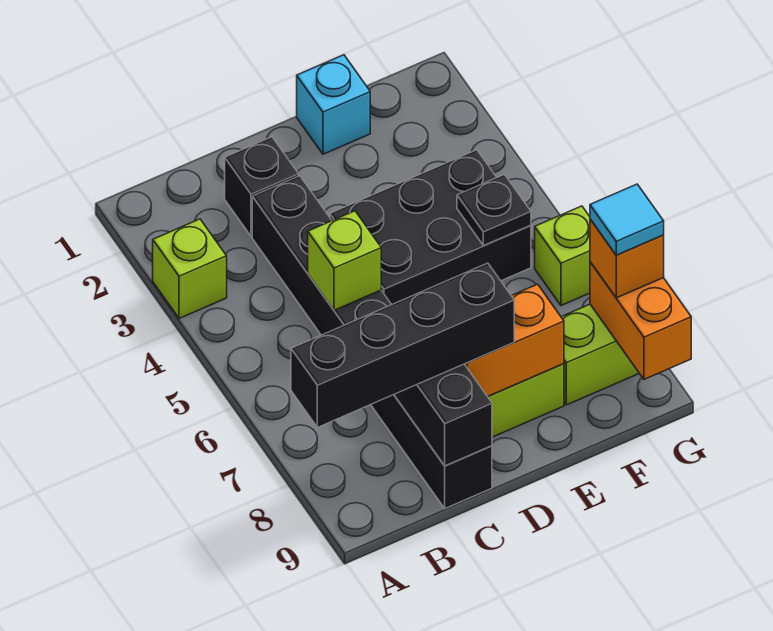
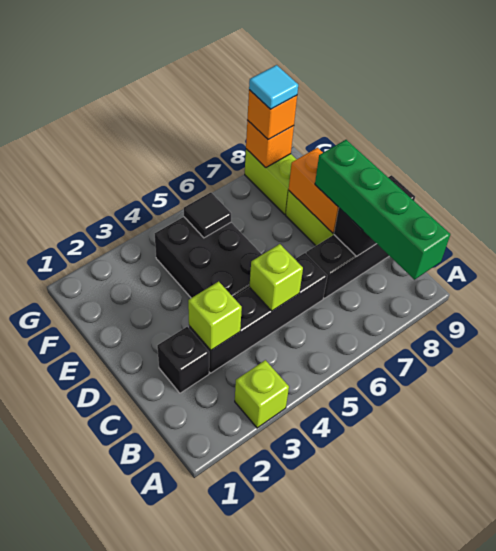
black 1x4 brick [291,263,514,427] -> green 1x4 brick [315,140,450,280]
cyan 1x1 brick [297,55,370,154] -> none
black 1x1 plate [457,175,531,246] -> black 1x1 tile [184,192,231,238]
lime 1x1 brick [535,206,590,305] -> lime 1x1 brick moved to [188,281,242,350]
orange 1x2 brick [590,262,691,379] -> orange 1x1 brick [246,120,294,168]

